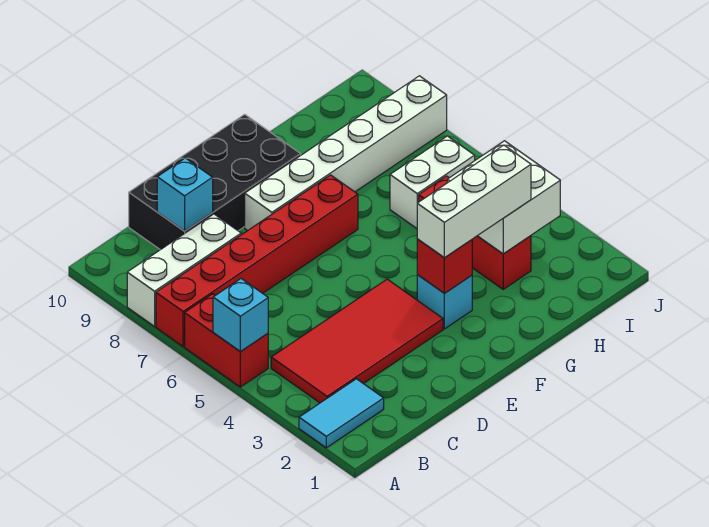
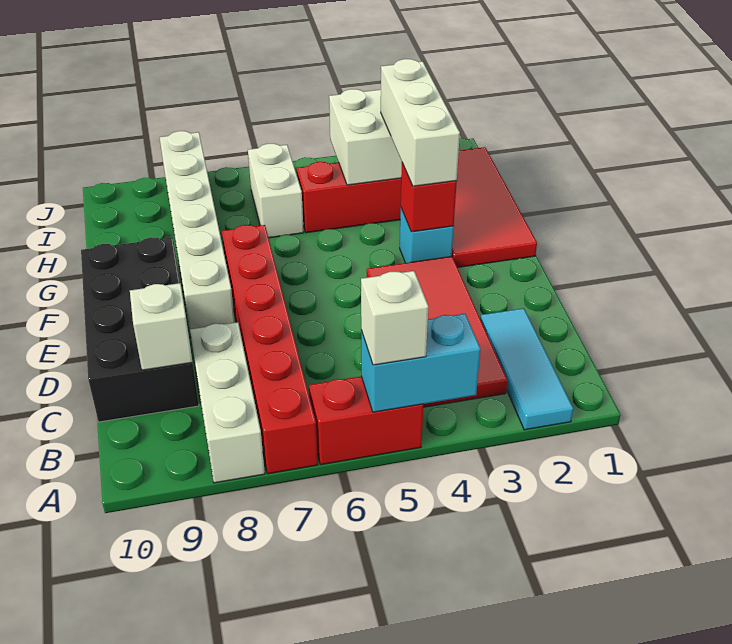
cyan 1x2 tile [299,379,384,448] -> cyan 1x3 tile [480,308,573,430]
cyan 1x1 brick [213,279,268,352] -> cyan 1x2 brick [361,314,481,412]
none -> white 1x1 brick [361,271,428,365]
cyan 1x1 brick [157,158,213,231] -> white 1x1 brick [130,283,193,370]
none -> red 2x4 tile [452,147,537,267]

